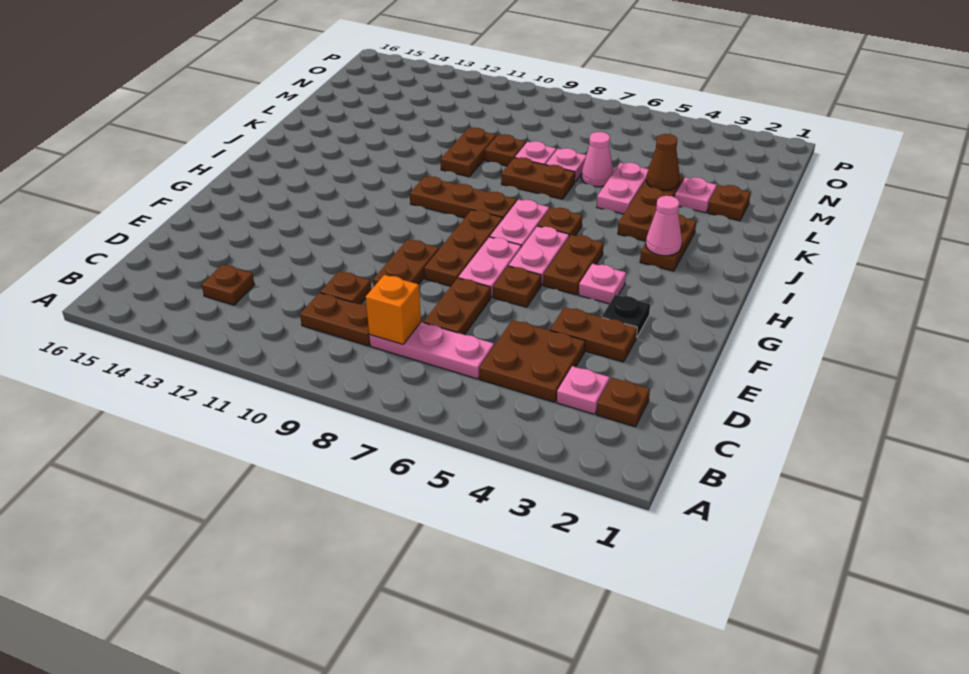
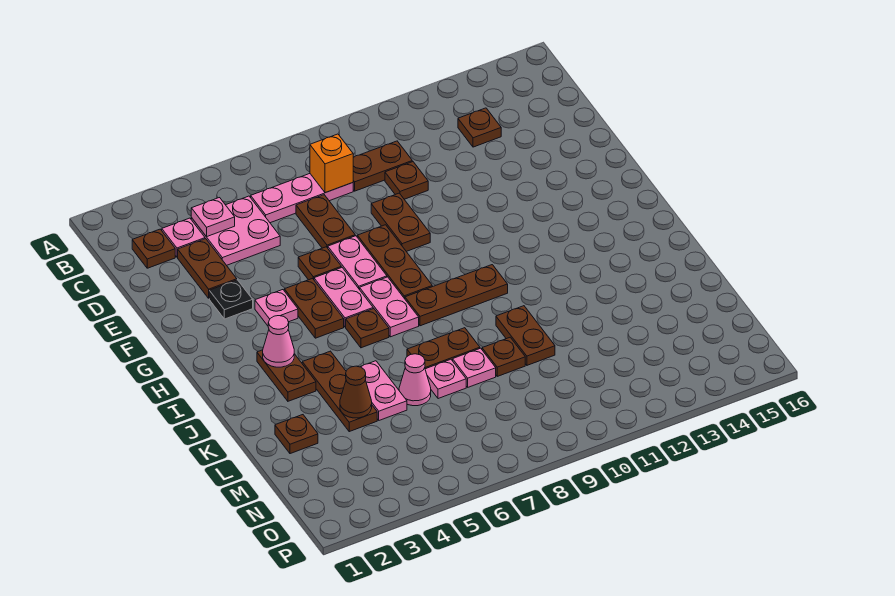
brown 2x2 plate [479,320,585,402] -> pink 2x2 plate [191,196,280,265]
brown 1x2 plate [550,307,637,362] -> brown 1x2 plate turned to [178,239,237,298]
pink 1x1 plate [675,177,717,213] -> pink 1x1 plate moved to [191,198,235,237]

